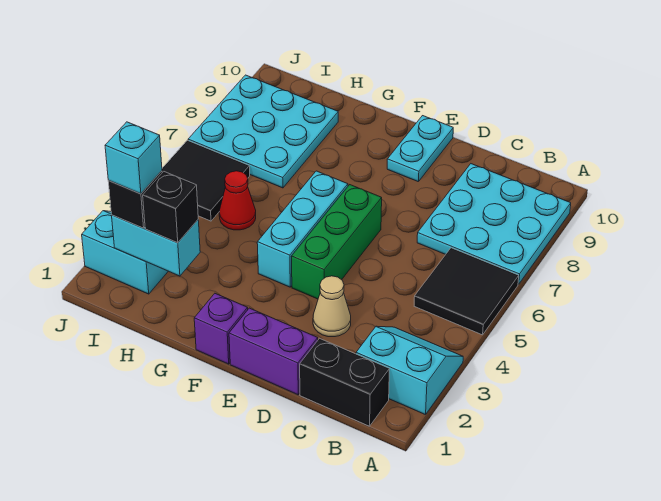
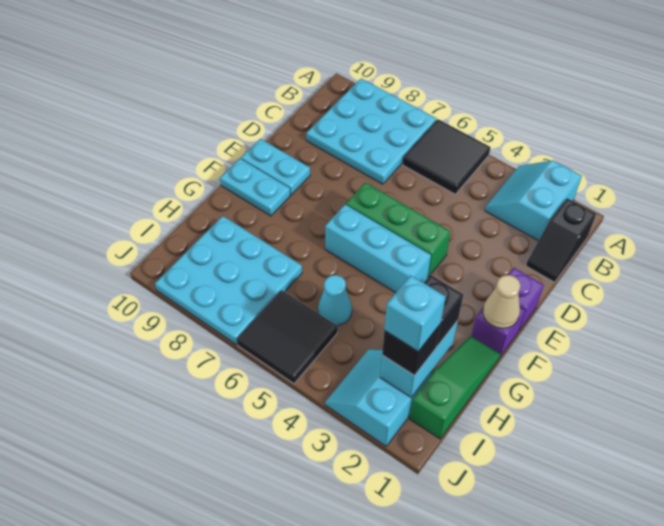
black 1x2 brick [300,338,389,426] -> black 1x2 slope [526,198,596,282]
purple 1x2 brick [229,308,318,395] -> purple 1x1 brick [508,268,544,331]
tan 1x1 cone [313,276,351,337] -> tan 1x1 cone moved to [483,275,521,329]
none -> cyan 1x2 plate [220,159,290,216]
none -> green 1x3 slope [410,336,500,439]
red 1x1 cone [219,171,256,230] -> cyan 1x1 cone [318,275,352,326]

